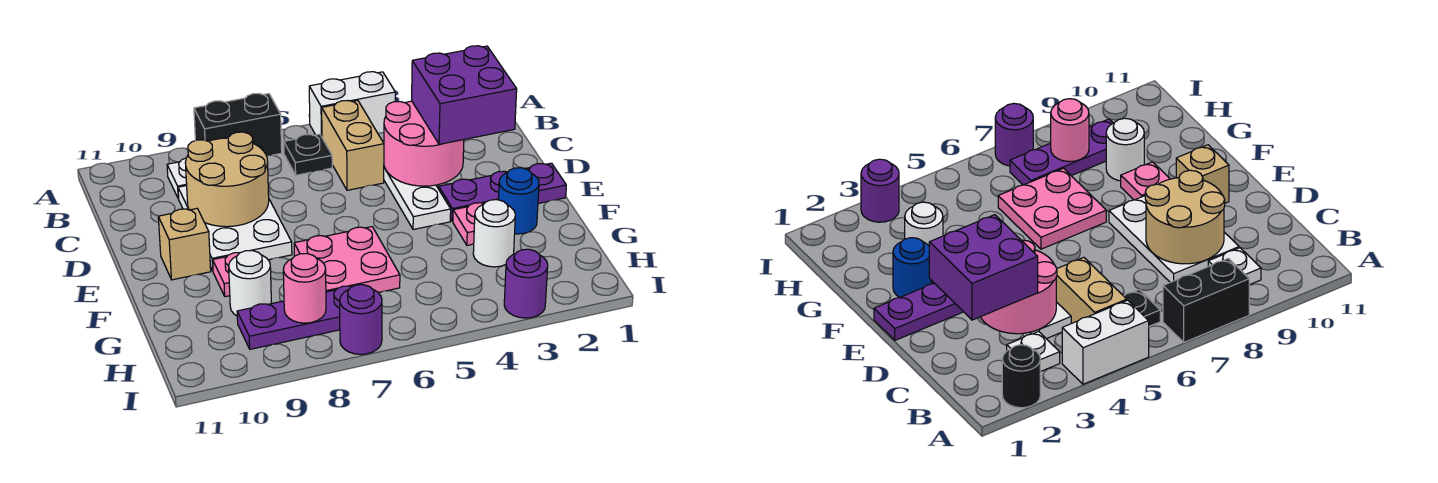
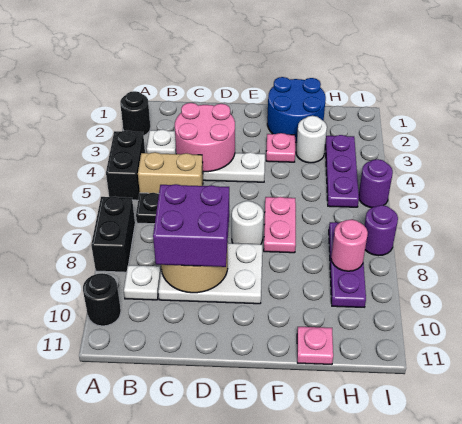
white 1x2 brick [309,72,395,137] -> black 1x2 brick [106,130,145,200]
none -> black 1x1 round brick [83,273,121,326]
purple 2x2 brick [412,46,517,144] -> purple 2x2 brick moved to [153,184,229,267]
purple 1x3 plate [439,163,566,221] -> purple 1x3 plate moved to [325,135,359,207]
tan 1x1 brick [158,209,211,280] -> none
blue 1x1 round brick [498,168,539,234] -> blue 2x2 round brick [267,77,326,142]
pink 2x2 plate [294,227,400,292] -> pink 1x2 plate [264,197,296,253]
pink 1x1 plate [213,253,239,297] -> pink 1x1 plate moved to [297,327,333,364]
white 1x1 round brick [229,250,271,316] -> white 1x1 round brick moved to [232,201,264,244]
purple 1x1 round brick [504,249,548,318] -> purple 1x1 round brick moved to [359,159,393,208]

